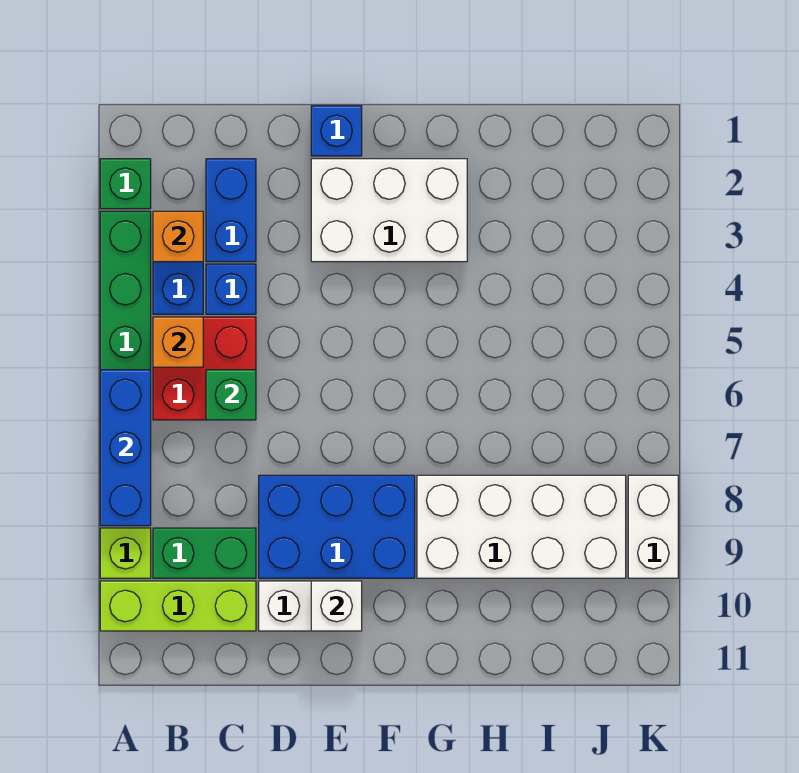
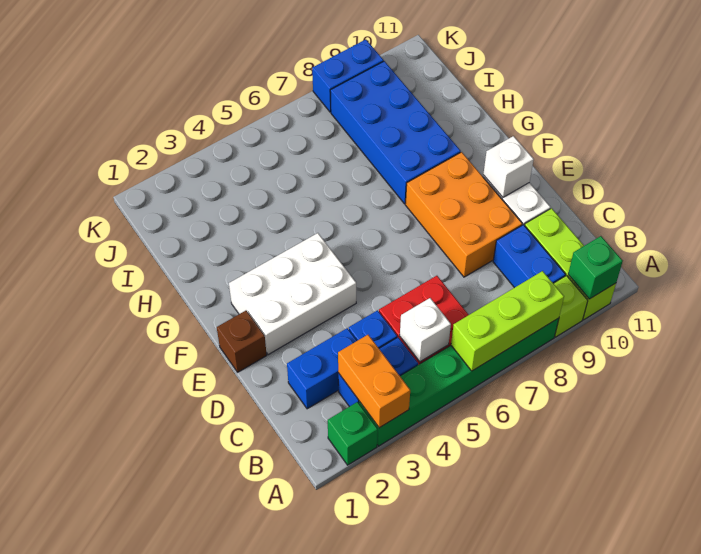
blue 1x3 brick [100,370,151,526] -> lime 1x3 brick [451,271,564,371]
orange 1x1 brick [153,211,203,262] -> orange 1x2 brick [338,335,410,428]
orange 1x1 brick [153,317,203,367] -> white 1x1 brick [400,298,451,362]
green 1x2 brick [153,528,256,578] -> blue 1x2 brick [493,225,566,288]
green 1x1 brick [206,370,256,420] -> green 1x1 brick moved to [568,236,623,299]
blue 2x3 brick [259,475,415,578] -> orange 2x3 brick [405,152,522,277]
blue 1x1 brick [311,106,362,156] -> brown 1x1 brick [217,311,267,372]
white 2x3 brick [311,159,467,262] -> white 2x3 brick turned to [229,233,356,355]
white 2x4 brick [417,475,626,578] -> blue 2x4 brick [330,61,461,204]
white 1x2 brick [628,475,678,578] -> blue 1x2 brick [312,40,384,112]

